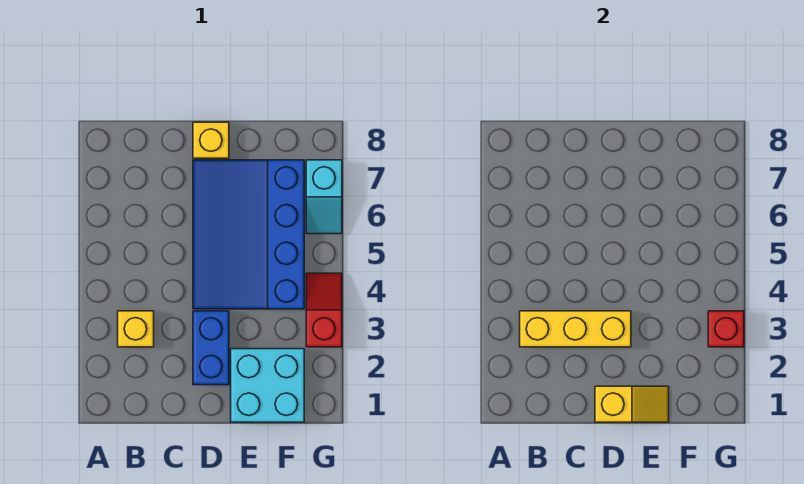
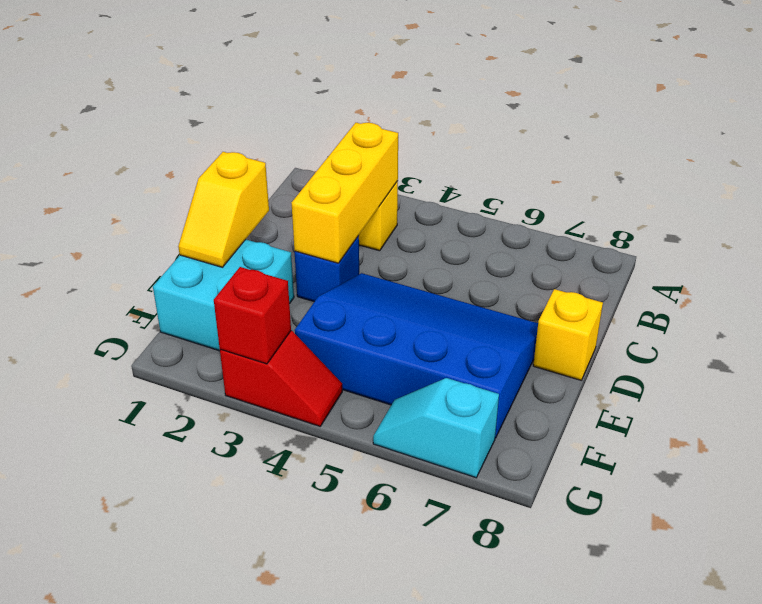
blue 1x2 brick [193,311,229,385] -> blue 1x1 brick [295,236,359,302]

